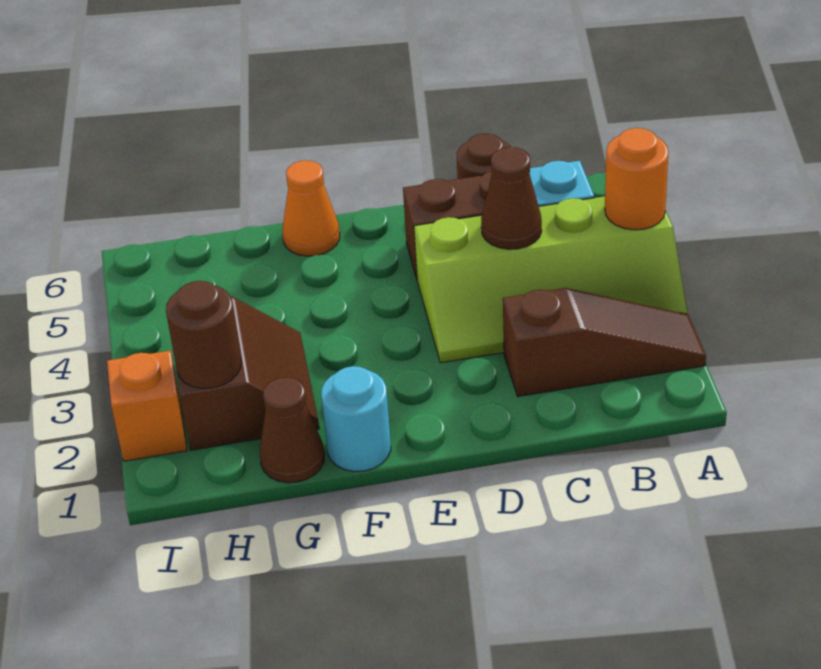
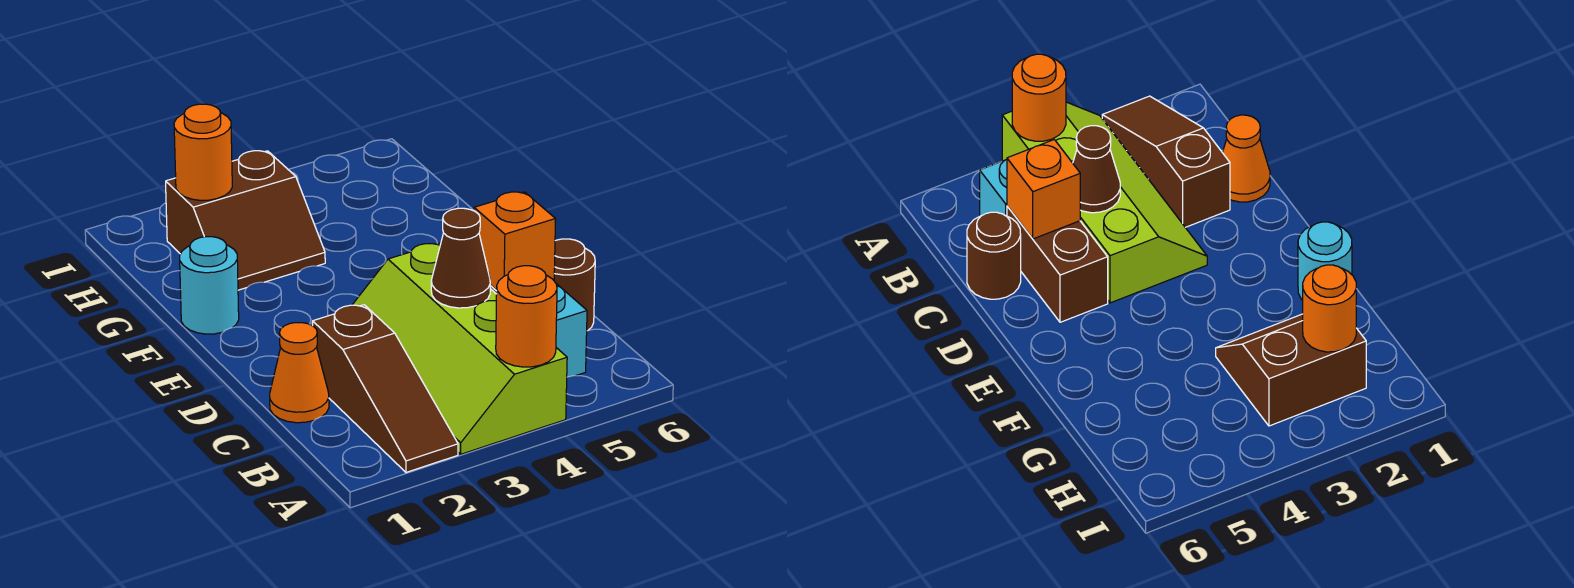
orange 1x1 cone [282,160,340,256] -> orange 1x1 cone moved to [270,323,329,423]
brown 1x1 cone [260,377,324,483] -> none
brown 1x1 round brick [166,281,241,388] -> orange 1x1 round brick [174,104,232,200]
orange 1x1 brick [107,350,187,461] -> orange 1x1 brick moved to [474,192,556,290]

